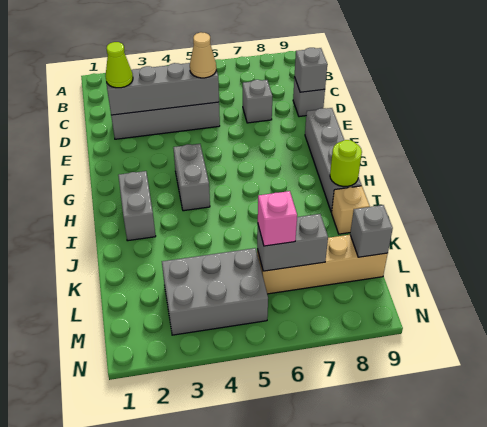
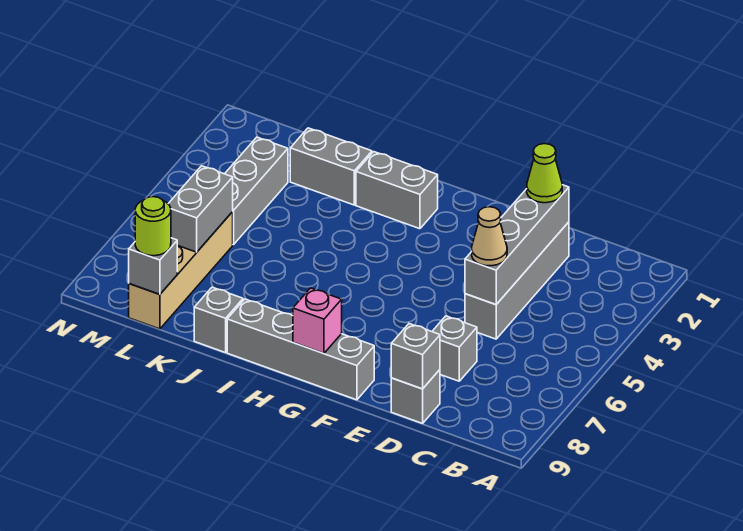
grey 1x2 brick [173,144,210,211] -> grey 1x2 brick moved to [290,128,372,205]
lime 1x1 round brick [330,140,362,187] -> lime 1x1 round brick moved to [135,197,171,256]
tan 1x1 brick [332,186,370,234] -> grey 1x1 brick [194,287,243,353]
grey 2x3 brick [162,248,268,335] -> grey 1x3 brick [225,137,288,245]
pink 1x1 brick [258,191,297,246] -> pink 1x1 brick moved to [293,288,342,353]

